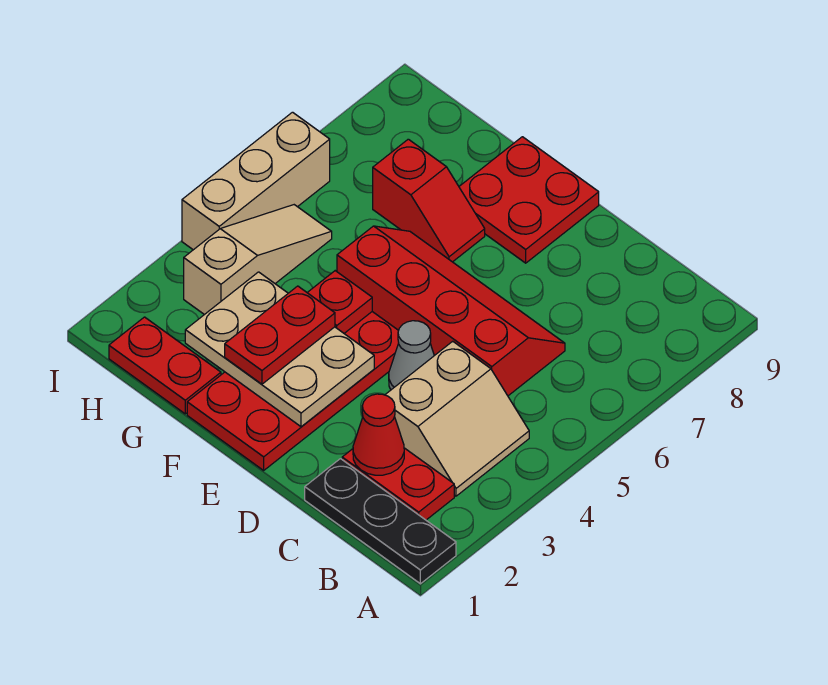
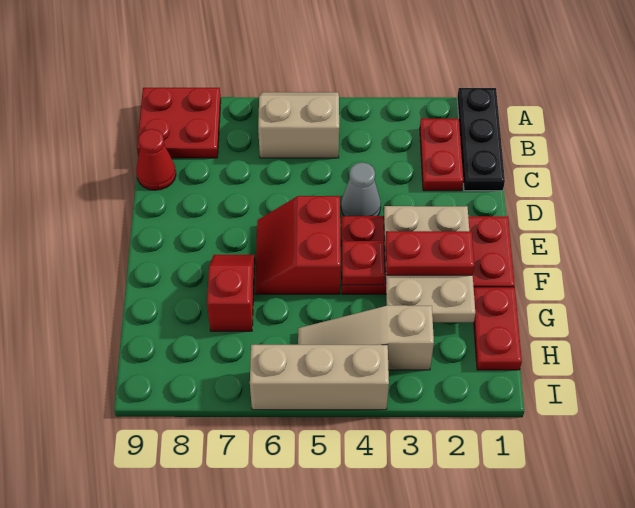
tan 2x2 slope [385,341,529,496] -> tan 2x2 slope moved to [258,92,339,158]
red 1x1 cone [353,394,404,475] -> red 1x1 cone moved to [136,129,176,190]
red 2x4 slope [337,226,565,396] -> red 2x2 slope [255,196,341,294]
red 2x2 plate [459,137,599,263] -> red 2x2 plate moved to [137,88,221,158]

